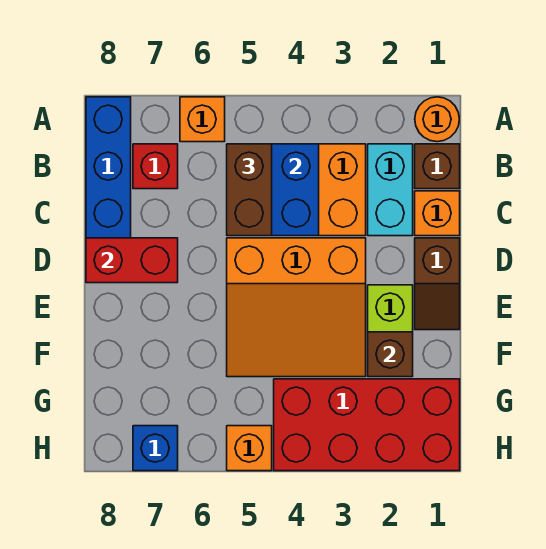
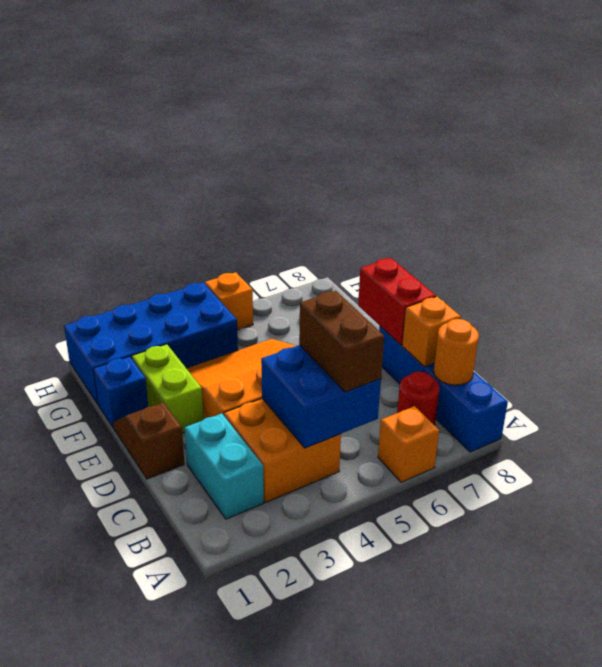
orange 1x1 round brick [415,97,459,142] -> orange 1x1 round brick moved to [434,319,479,385]
brown 1x1 brick [415,144,460,189] -> none
red 1x1 brick [133,144,178,189] -> red 1x1 round brick [397,371,440,425]
orange 1x1 brick [415,191,460,236] -> orange 1x1 brick moved to [402,297,461,367]
red 1x2 brick [86,238,178,283] -> red 1x2 brick turned to [358,258,436,345]
brown 1x1 brick [368,332,413,377] -> none
red 2x4 brick [274,379,460,471] -> blue 2x4 brick [64,283,238,404]
blue 1x1 brick [133,426,178,471] -> blue 1x1 brick moved to [93,356,148,428]

